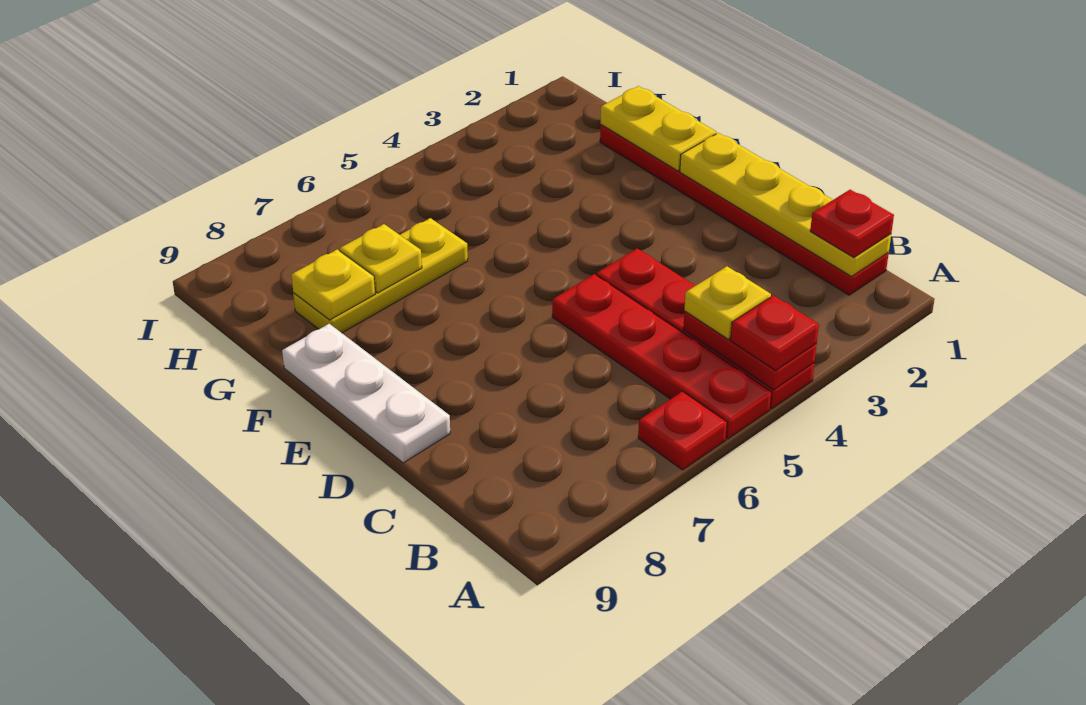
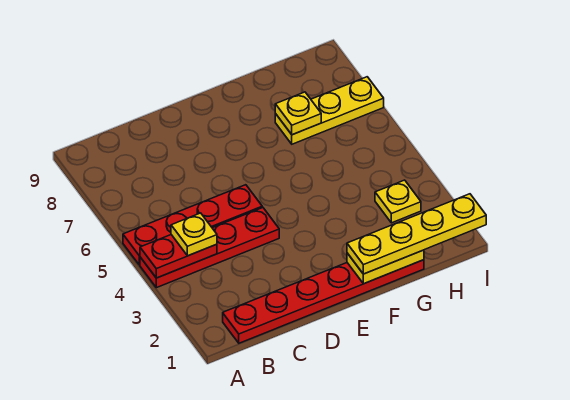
red 1x1 plate [730,296,819,370] -> none
red 1x1 plate [638,391,727,470] -> none
yellow 1x4 plate [680,133,891,276] -> yellow 1x4 plate moved to [347,194,486,274]
red 1x1 plate [810,190,894,258] -> none
white 1x3 plate [282,324,450,463] -> none
yellow 1x3 plate [293,218,468,333] -> yellow 1x3 plate turned to [275,77,384,144]
yellow 1x1 plate [291,249,375,320] -> yellow 1x1 plate moved to [375,180,421,223]

